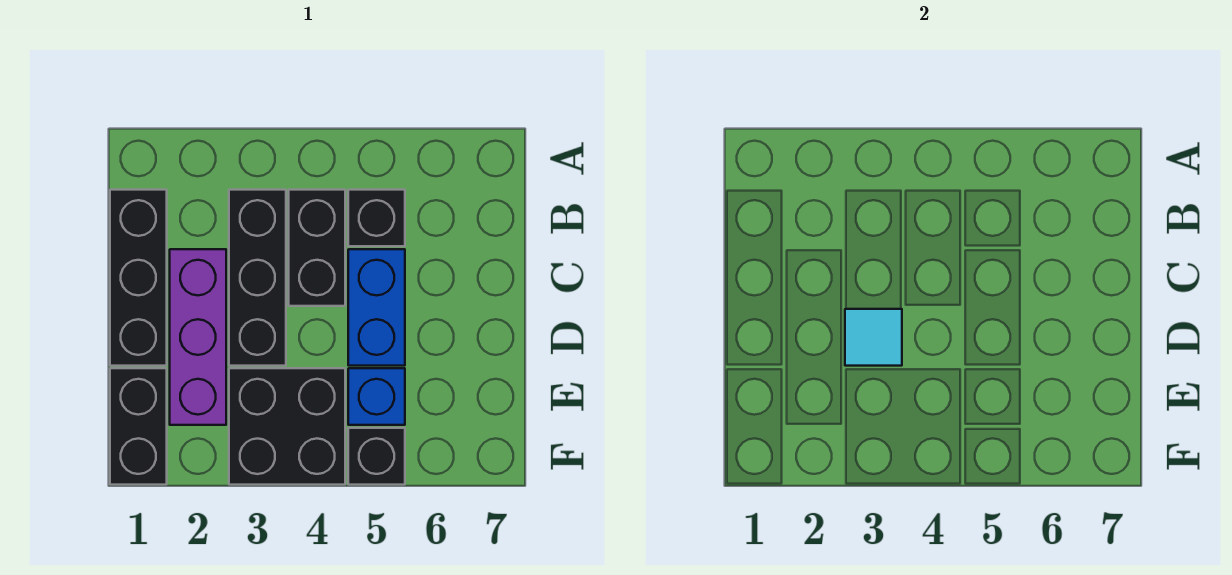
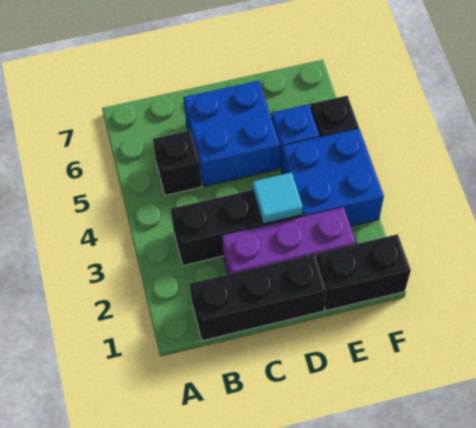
black 1x2 brick [289,190,345,306] -> none
blue 1x2 brick [348,249,405,366] -> blue 2x2 brick [184,81,280,186]
black 2x2 brick [229,368,345,485] -> blue 2x2 brick [281,129,384,226]

